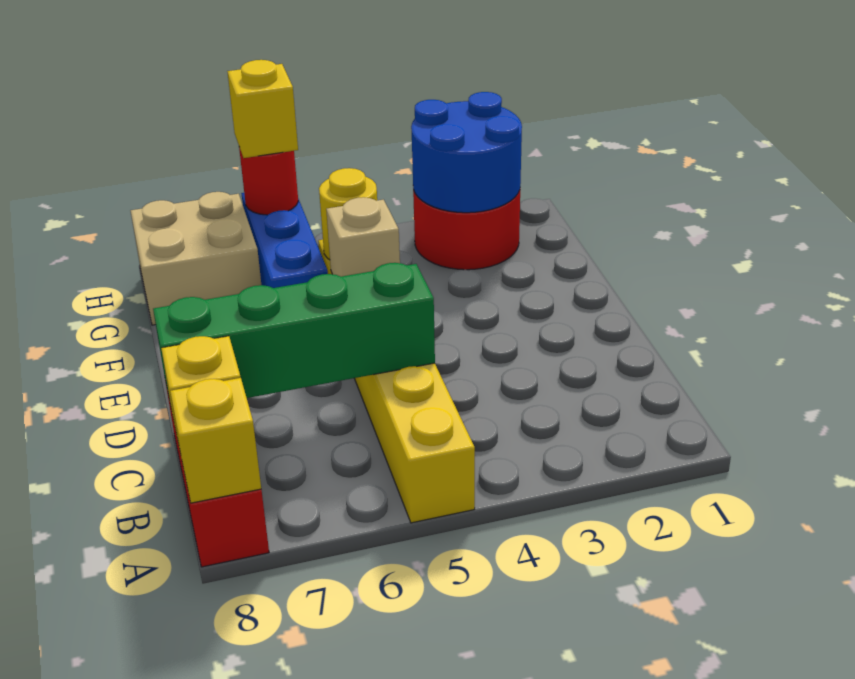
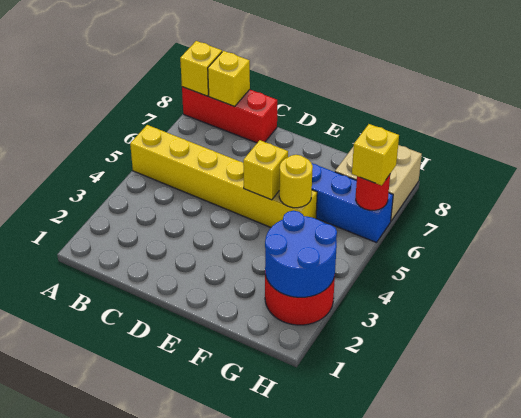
green 1x4 brick [153,263,435,405] -> none
tan 1x1 brick [326,197,400,277] -> yellow 1x1 brick [243,140,288,200]

